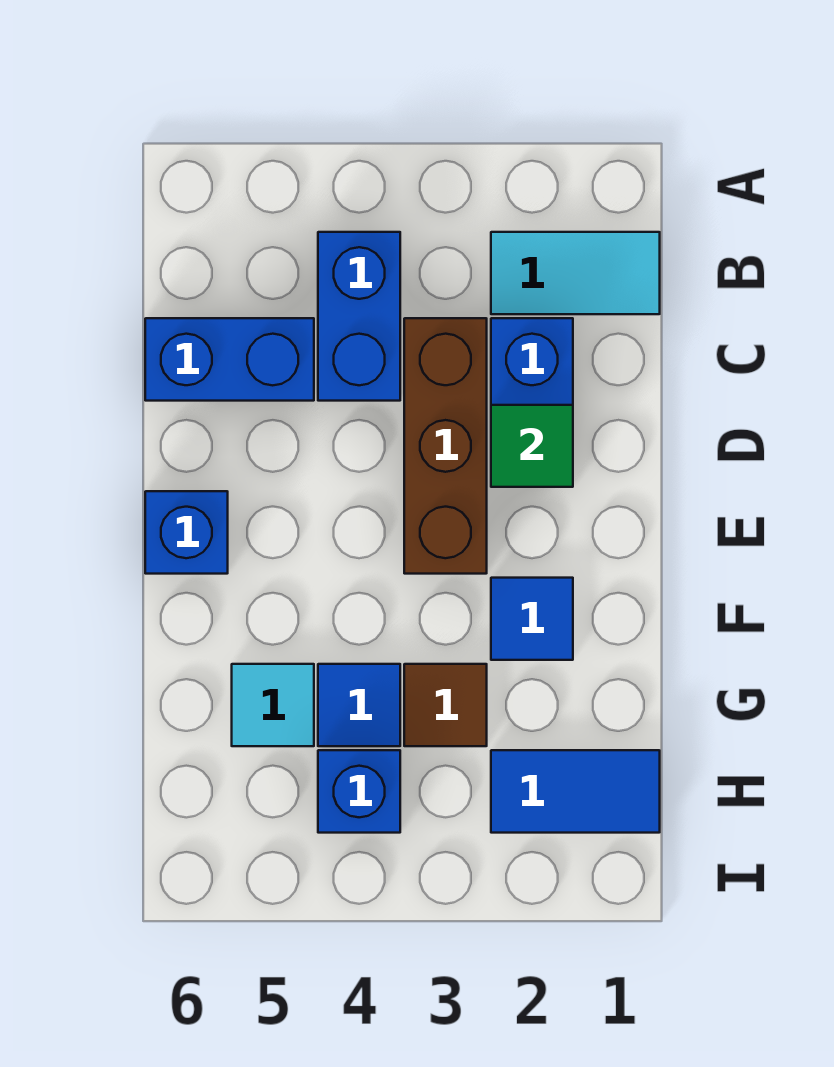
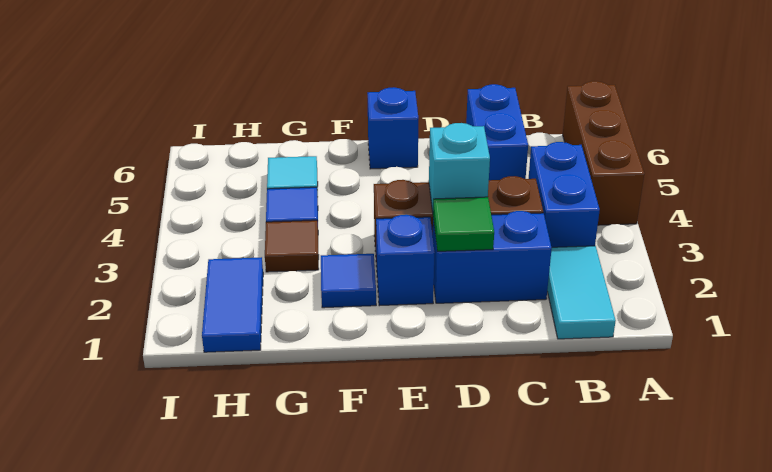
none -> brown 1x3 brick [563,81,644,225]
blue 1x2 brick [318,232,400,401] -> blue 1x2 brick turned to [529,142,600,247]
none -> cyan 1x1 brick [429,123,490,212]
blue 1x1 brick [318,750,400,833] -> blue 1x1 brick moved to [376,215,435,306]

